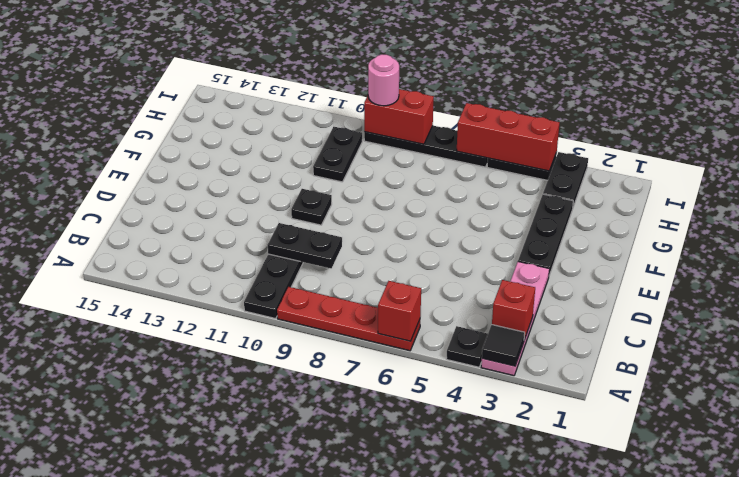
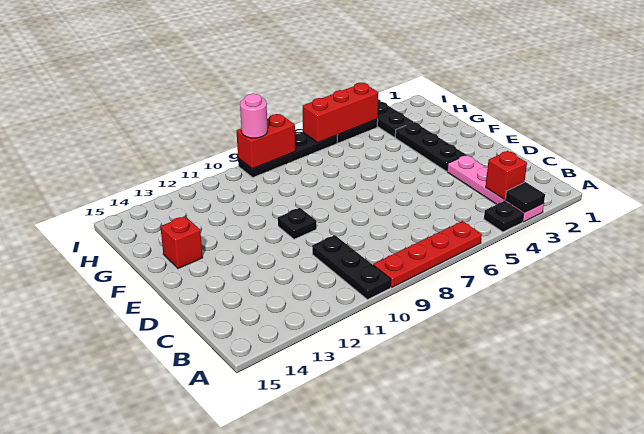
red 1x1 brick [378,281,421,341] -> red 1x1 brick moved to [160,216,203,269]
black 1x2 plate [268,223,342,268] -> none
black 1x2 plate [313,127,362,182] -> none

